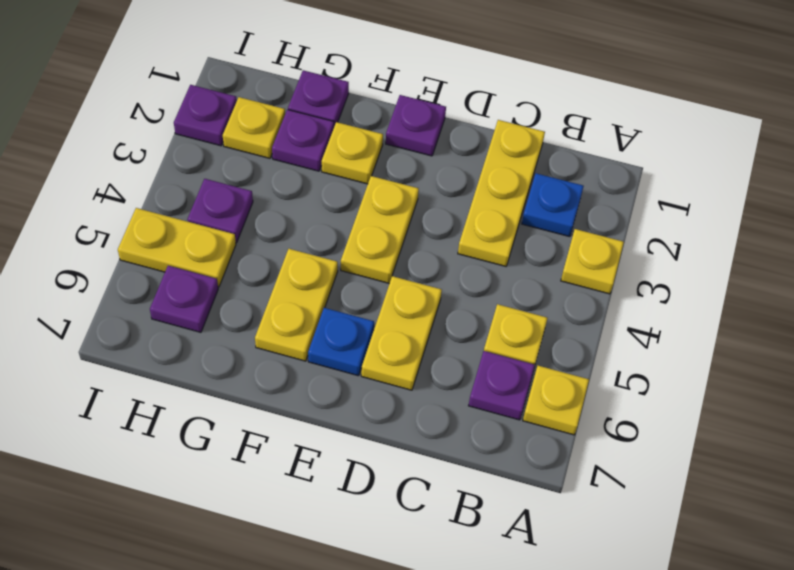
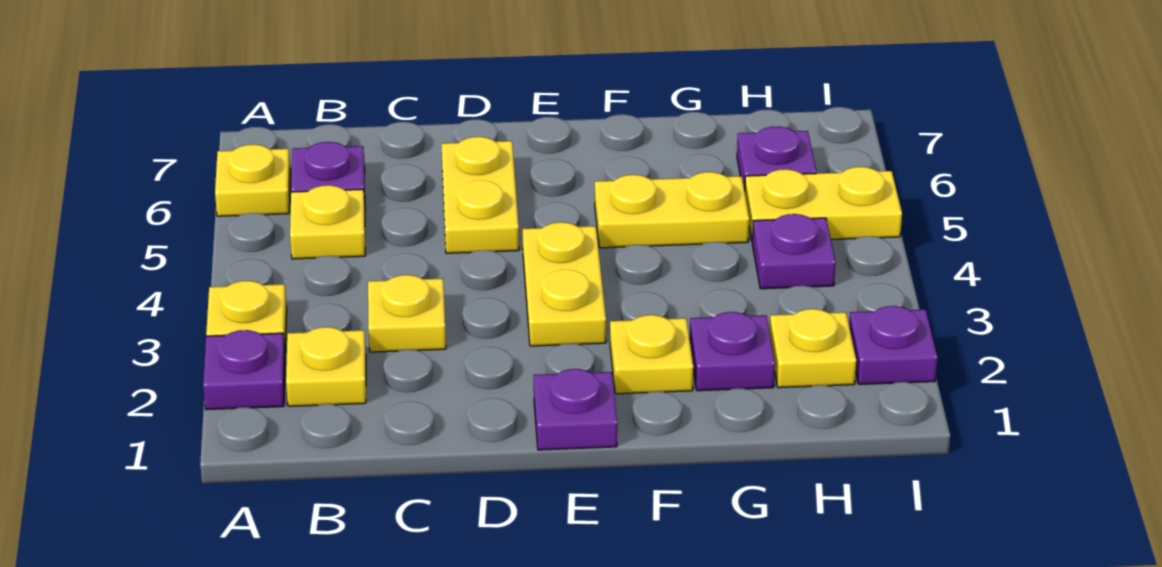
blue 1x1 plate [522,173,584,237] -> yellow 1x1 plate [286,327,366,406]
yellow 1x3 plate [458,120,545,266] -> yellow 1x1 plate [368,275,446,352]
blue 1x1 plate [308,308,374,376] -> none
yellow 1x2 plate [255,249,338,361] -> yellow 1x2 plate turned to [595,172,749,248]
purple 1x1 plate [288,70,349,126] -> purple 1x1 plate moved to [203,330,285,410]

